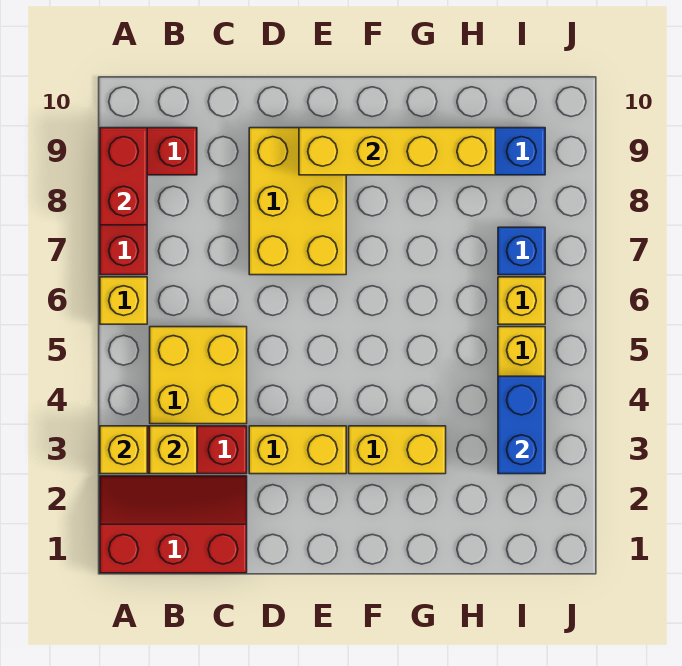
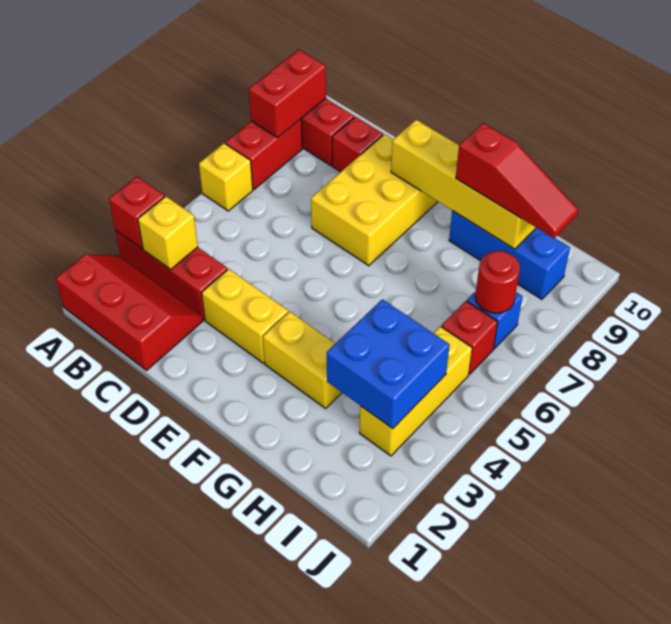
yellow 1x1 brick [100,426,147,474] -> red 1x1 brick [109,177,165,249]
yellow 2x2 brick [150,327,247,424] -> none
none -> red 1x1 brick [332,117,383,172]
none -> red 1x3 slope [456,123,578,238]
blue 1x2 brick [498,376,545,474] -> blue 2x2 brick [327,299,449,429]
yellow 1x1 brick [498,277,545,324] -> red 1x1 brick [441,301,498,374]
none -> red 1x1 round brick [475,251,520,313]

